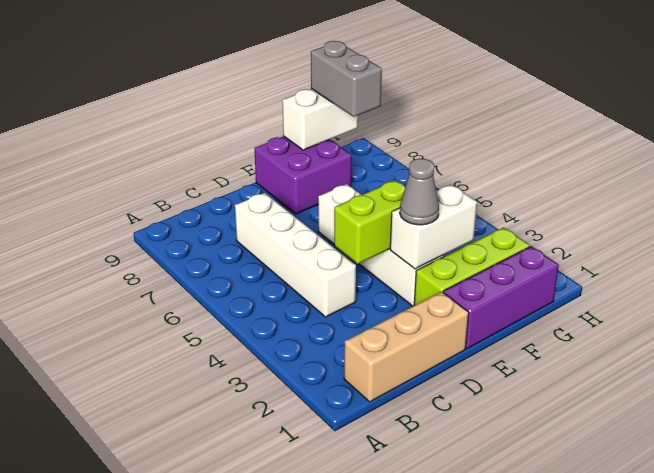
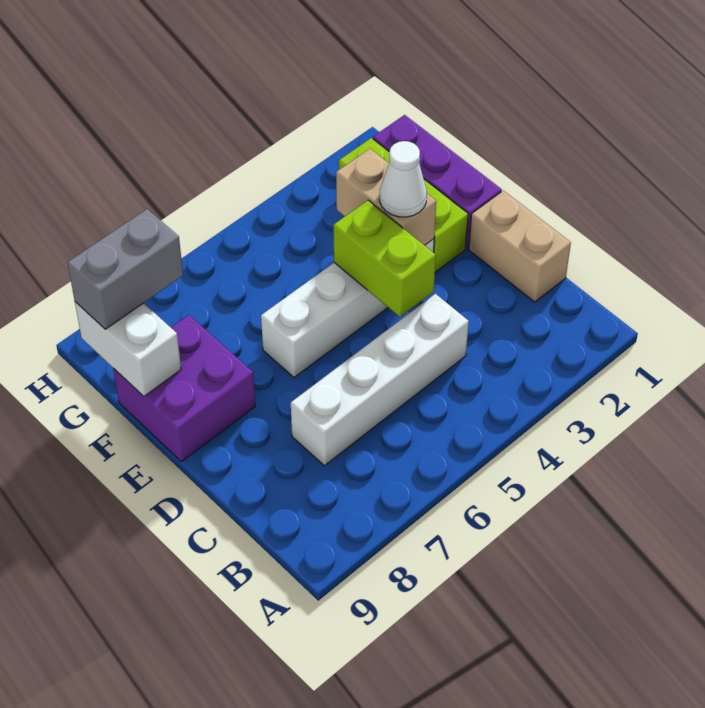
tan 1x3 brick [344,292,469,402] -> tan 1x2 brick [469,191,571,302]
white 1x2 brick [390,185,477,269] -> tan 1x2 brick [336,149,436,245]
grey 1x1 cone [400,159,439,225] -> white 1x1 cone [380,141,427,217]

